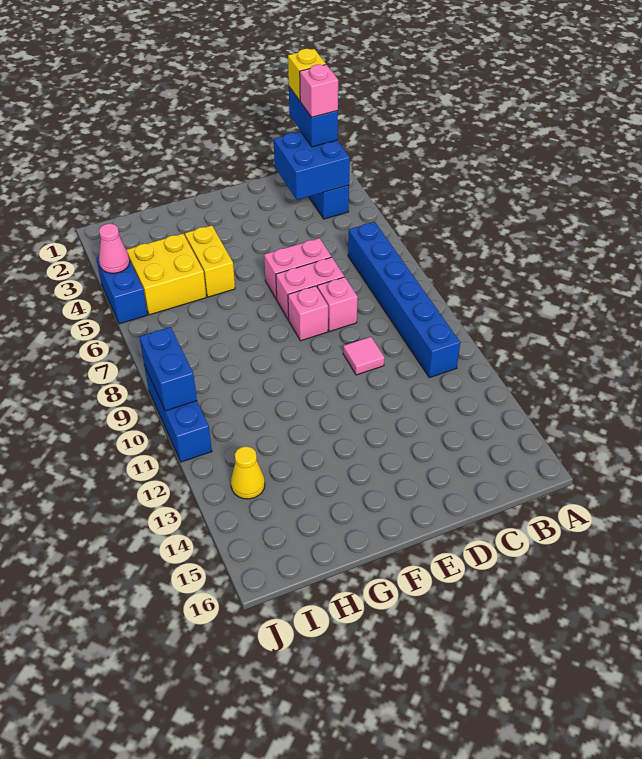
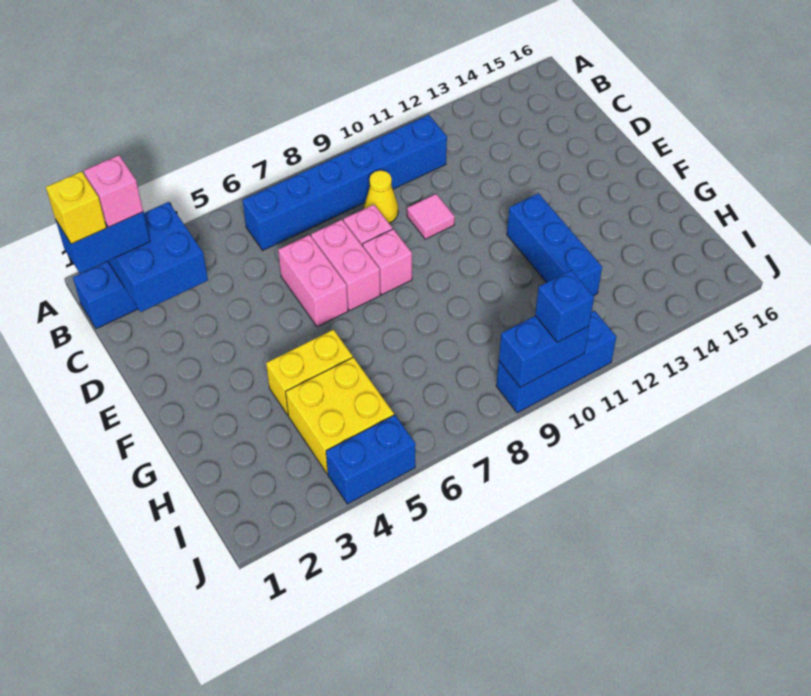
none -> blue 1x3 brick [507,193,602,296]
yellow 1x1 cone [231,446,265,499] -> yellow 1x1 cone moved to [364,170,398,223]
pink 1x1 cone [99,224,130,273] -> none
none -> blue 1x1 brick [535,270,594,342]

